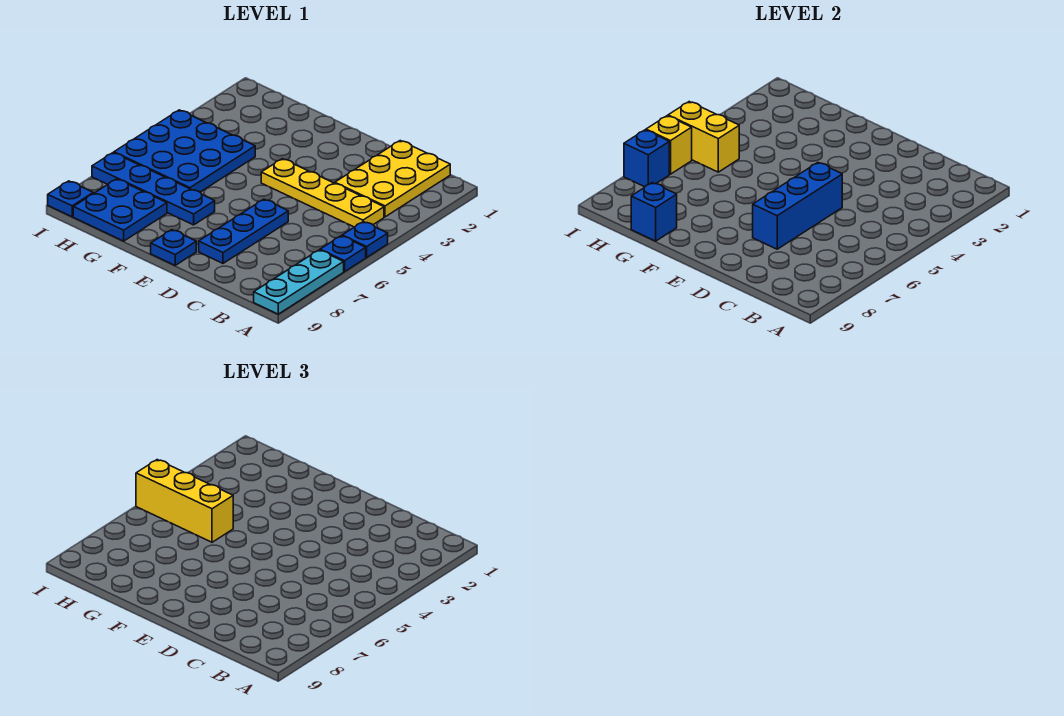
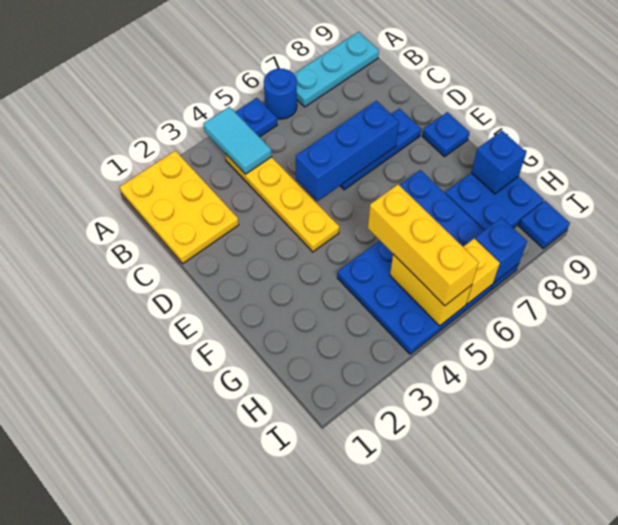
none -> cyan 1x2 tile [203,107,272,174]
blue 1x1 plate [320,236,366,272] -> blue 1x1 round brick [264,68,297,119]
yellow 2x3 plate [335,141,450,217] -> yellow 2x3 plate turned to [120,151,239,264]

